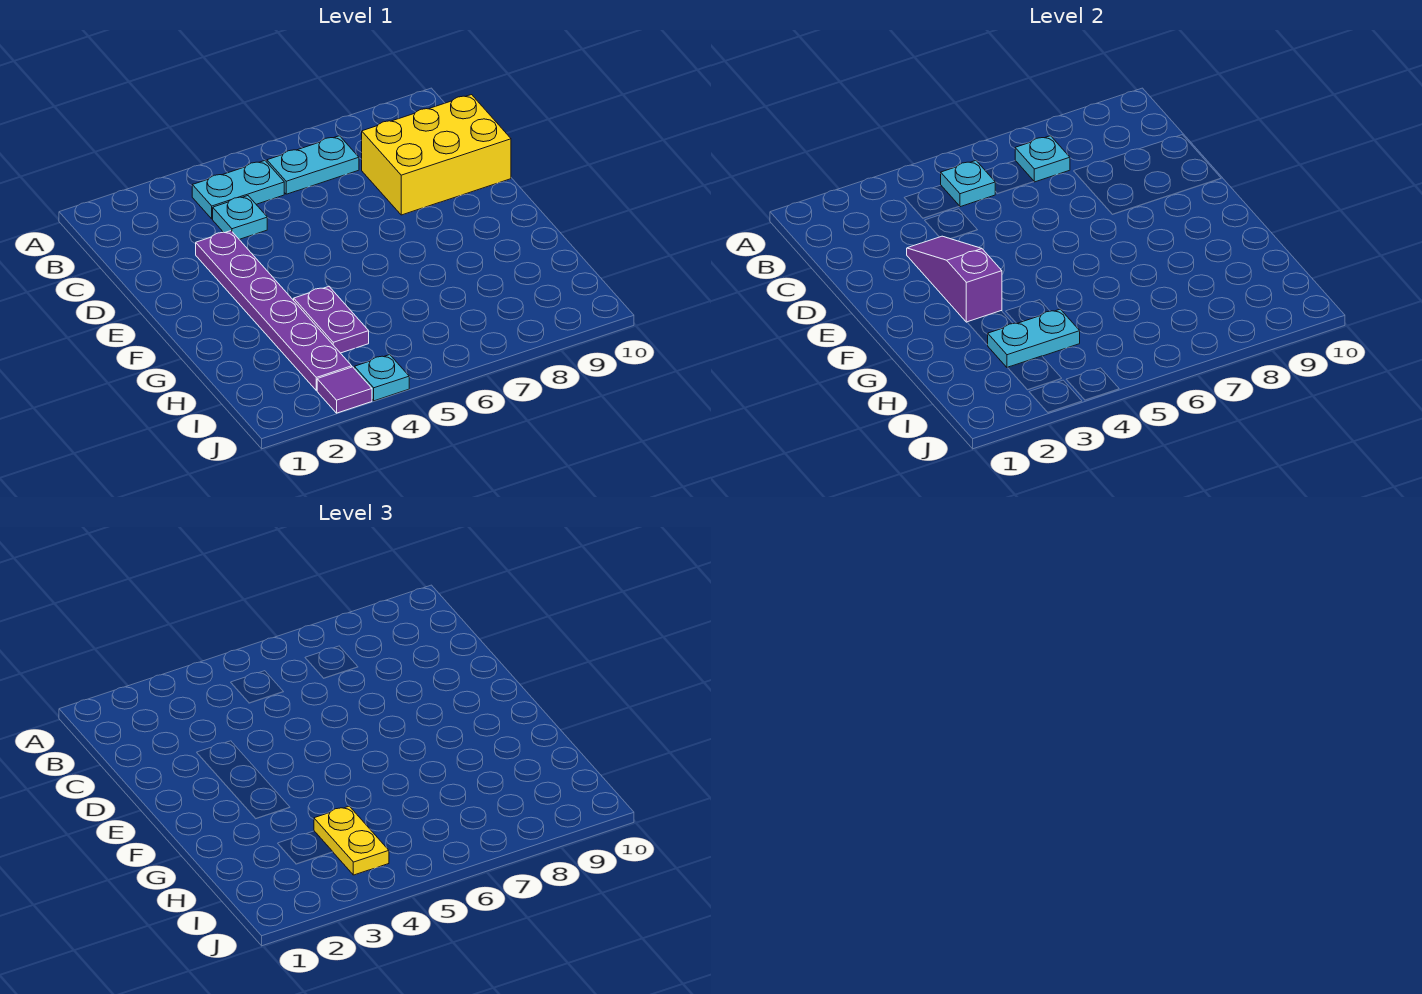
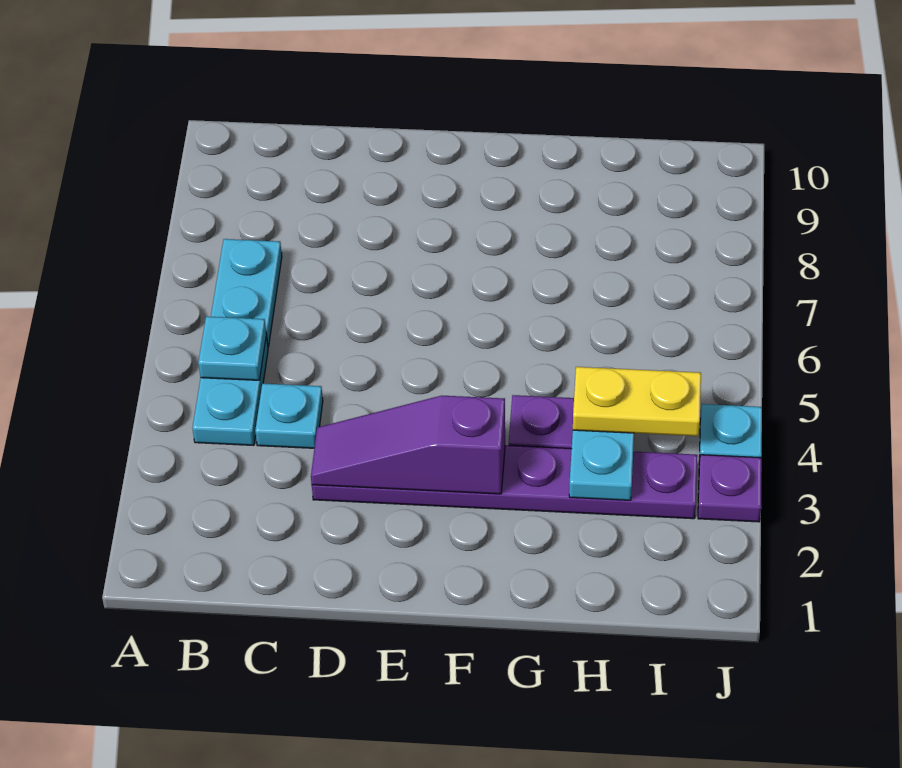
cyan 1x1 plate [1015,136,1070,182] -> none
yellow 2x3 brick [362,95,511,215] -> none
purple 1x1 tile [317,367,372,413] -> purple 1x1 plate [698,455,762,522]

